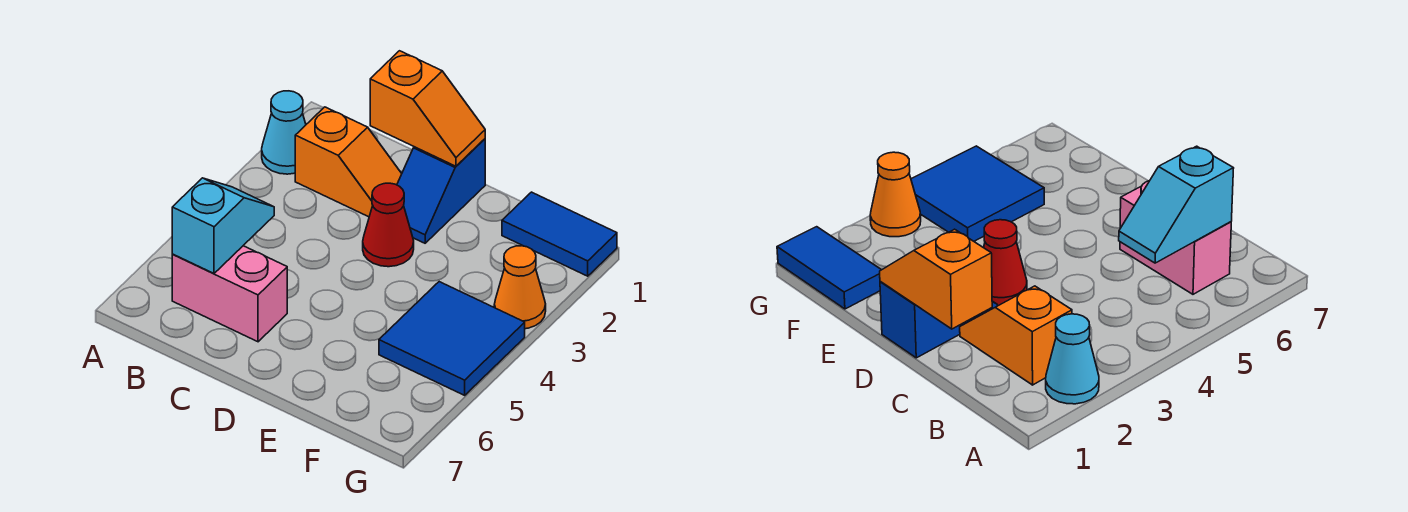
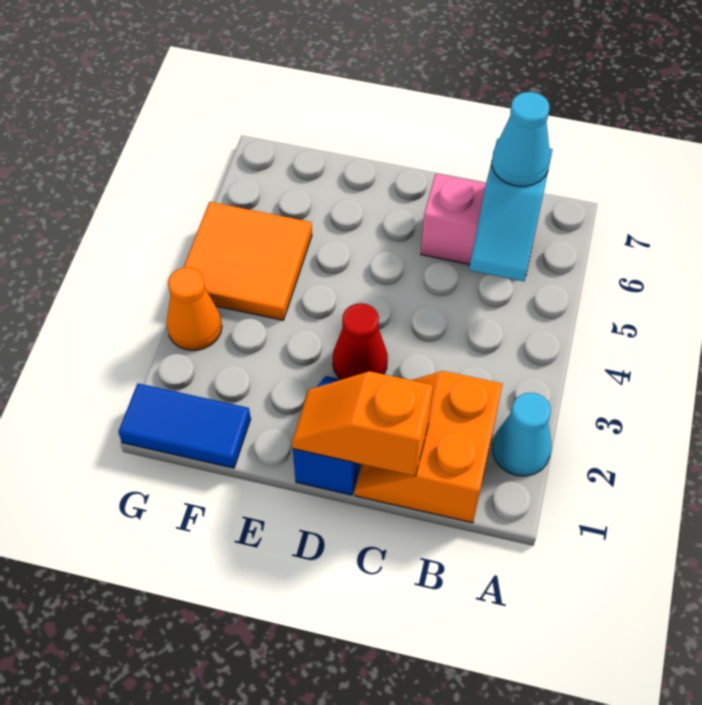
orange 1x2 slope [295,107,402,217] -> orange 2x2 slope [355,371,503,523]
none -> cyan 1x1 cone [492,92,550,186]
blue 2x2 tile [379,282,525,395] -> orange 2x2 tile [183,202,312,320]

